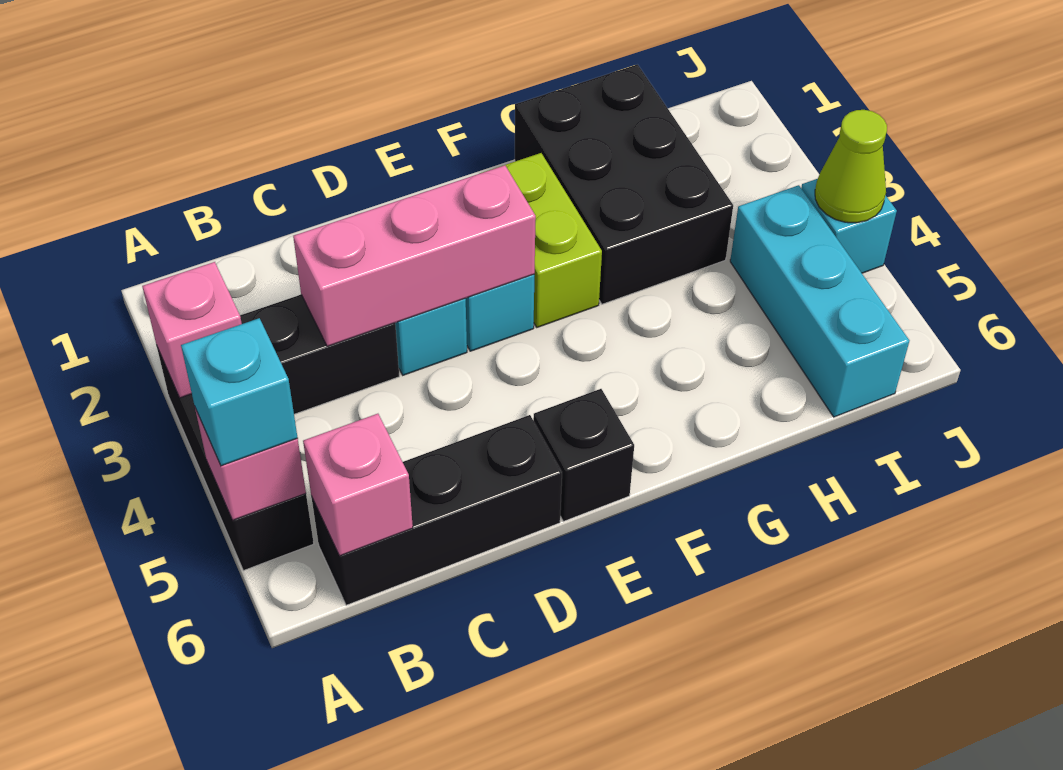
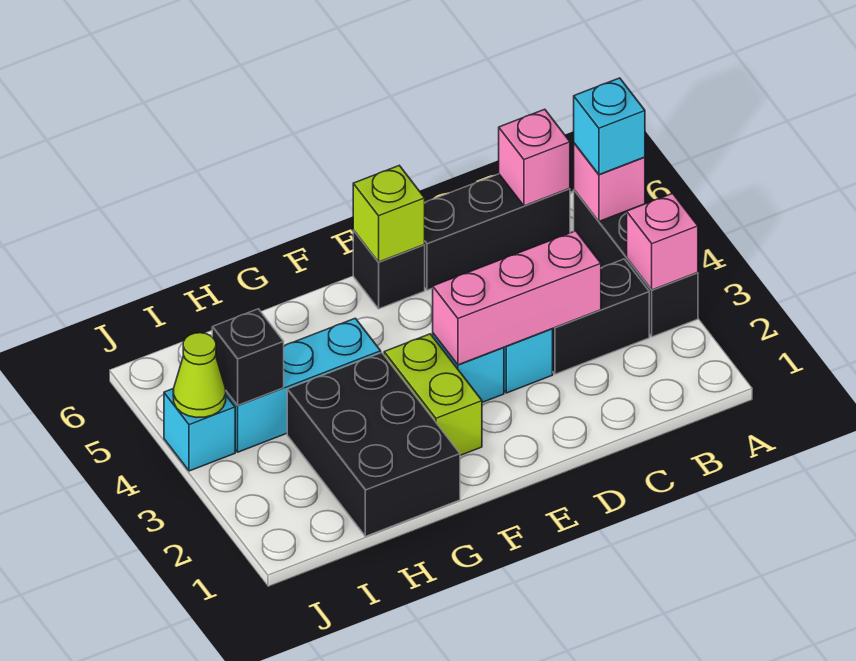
none -> lime 1x1 brick [353,166,425,262]
cyan 1x3 brick [730,185,909,417] -> cyan 1x3 brick turned to [226,318,381,452]
none -> black 1x1 brick [212,309,284,405]

